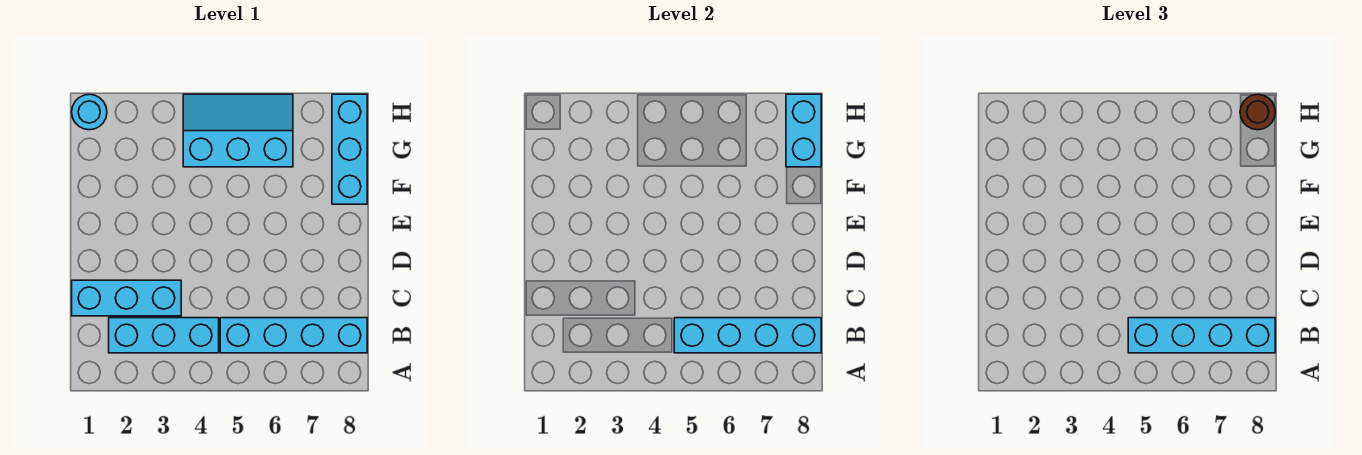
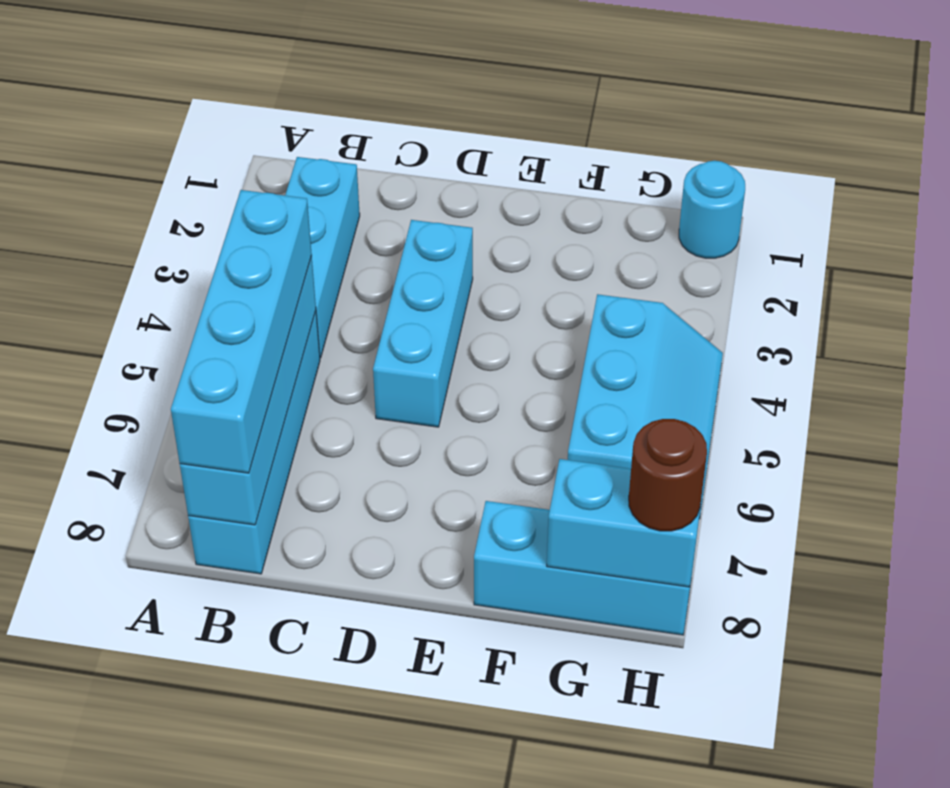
cyan 1x3 brick [72,280,181,316] -> cyan 1x3 brick moved to [373,220,473,427]

